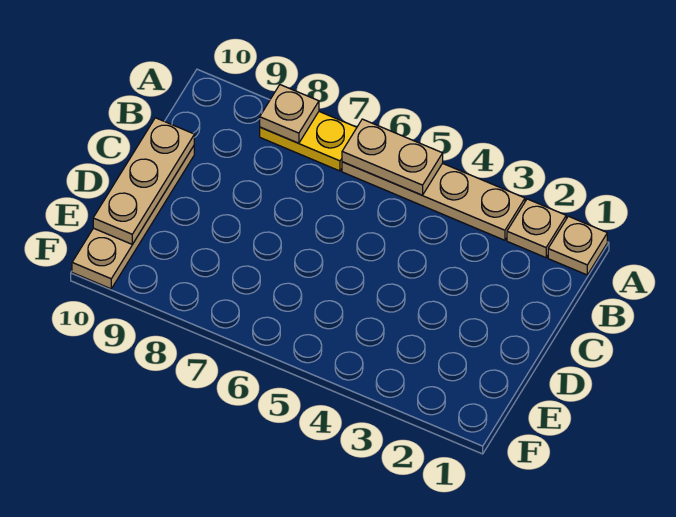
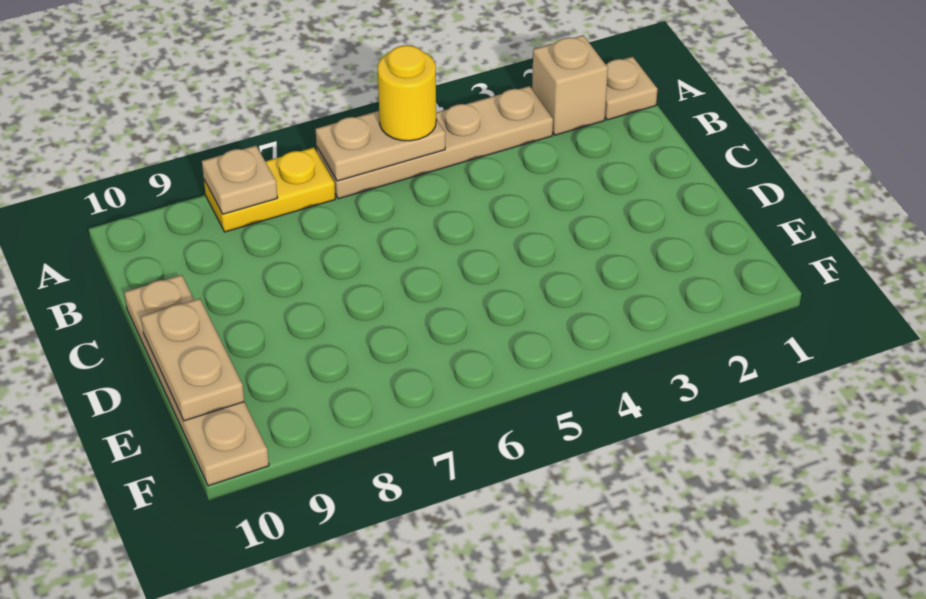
tan 1x1 plate [507,199,566,258] -> tan 1x1 brick [532,35,608,135]
none -> yellow 1x1 round brick [378,45,436,141]
tan 1x3 plate [93,118,194,244] -> tan 1x2 plate [141,299,244,421]

